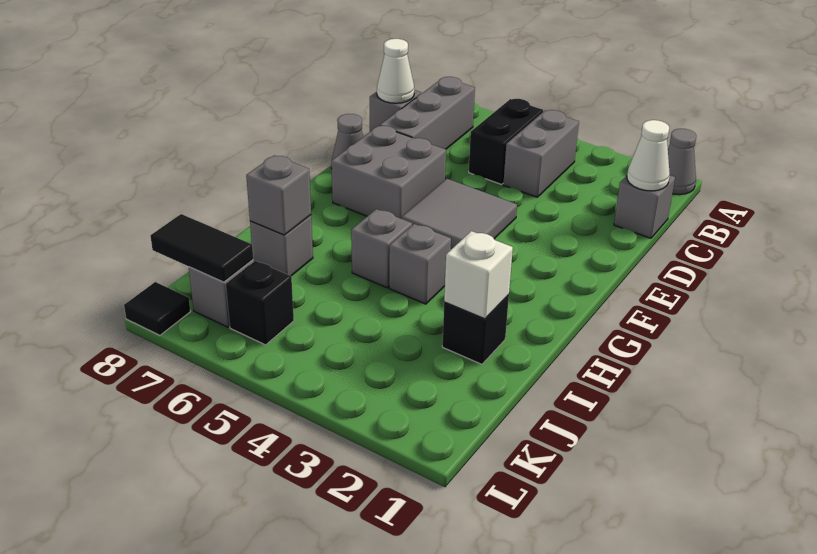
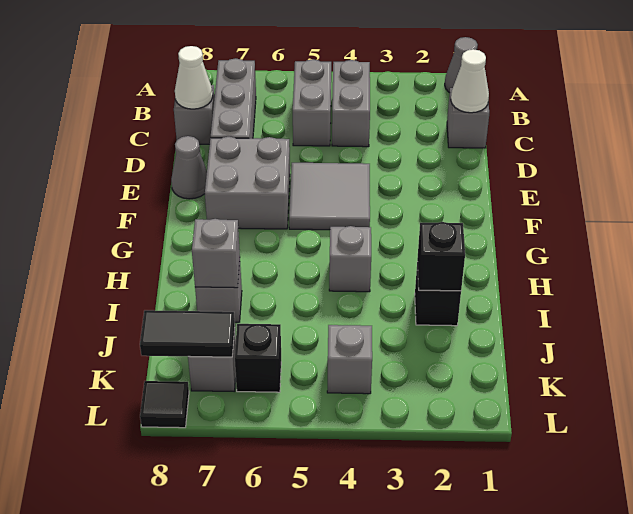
black 1x2 brick [469,99,543,184] -> grey 1x2 brick [293,59,331,146]
grey 1x1 brick [351,209,412,288] -> grey 1x1 brick moved to [327,325,372,394]
white 1x1 brick [444,231,513,319] -> black 1x1 brick [417,222,465,291]

